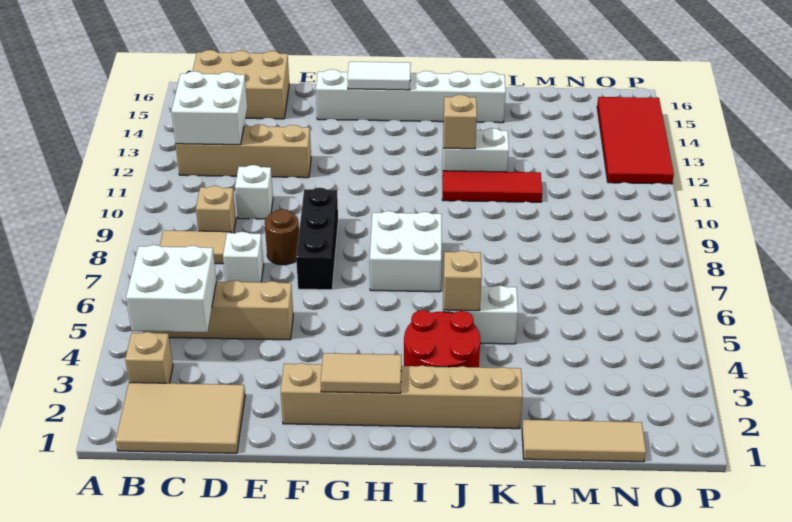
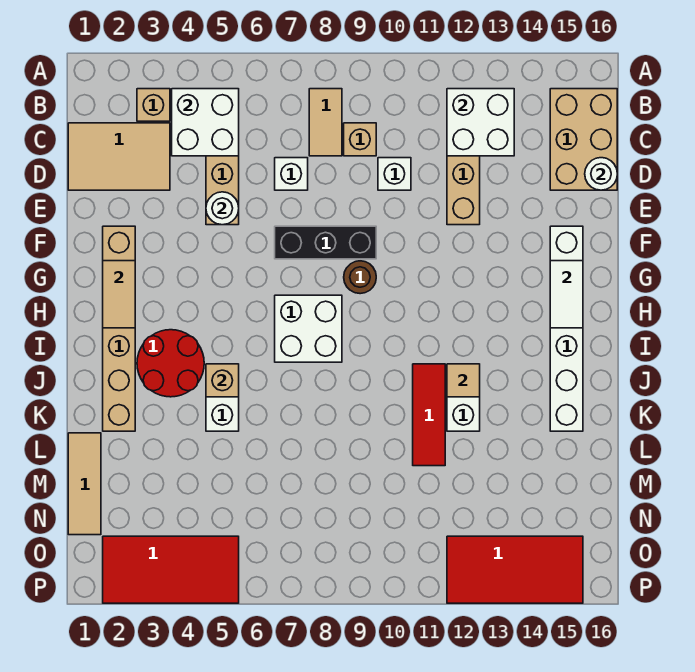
tan 2x3 tile [116,383,245,453] -> tan 2x3 tile turned to [68,123,170,190]
none -> white 1x1 round brick [585,158,617,190]
none -> white 1x1 round brick [206,192,239,225]
brown 1x1 round brick [265,209,299,265] -> brown 1x1 round brick moved to [344,261,376,294]
tan 1x1 brick [443,95,477,149] -> tan 1x1 tile [447,364,480,397]
none -> red 2x4 tile [103,536,239,603]

